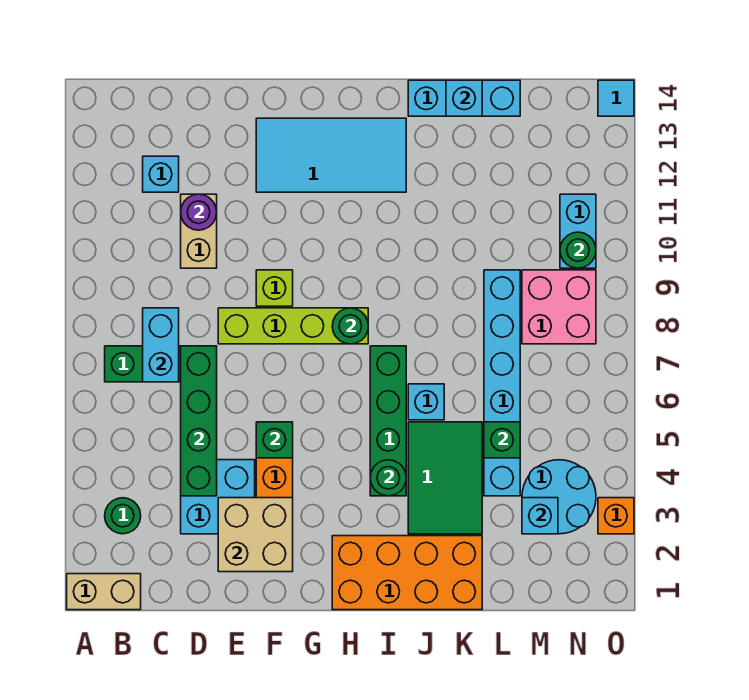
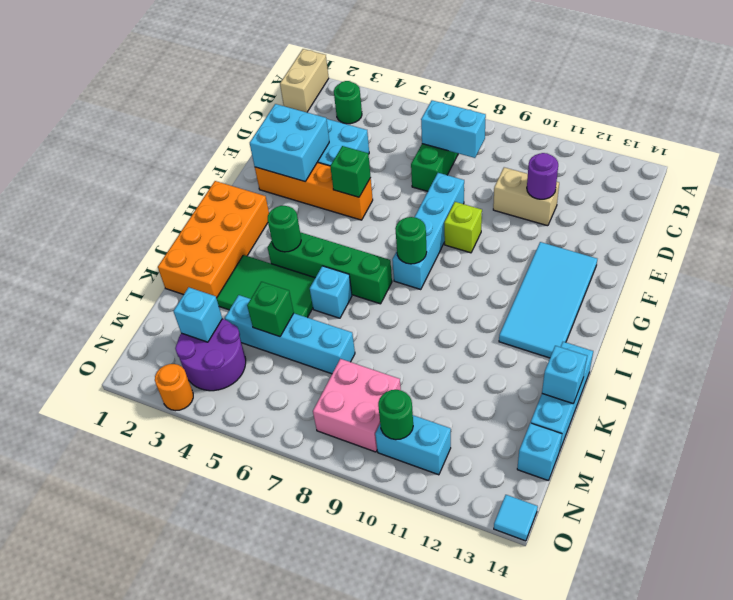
cyan 1x1 brick [143,156,179,192] -> cyan 1x1 brick moved to [517,423,562,481]
green 1x4 brick [181,346,217,496] -> none
tan 2x2 brick [218,498,293,572] -> cyan 2x2 brick [250,104,329,181]
lime 1x4 brick [218,308,368,344] -> cyan 1x4 brick [392,173,464,290]
cyan 1x6 brick [484,270,520,496] -> cyan 1x4 brick [225,295,355,374]
cyan 2x2 round brick [522,460,596,534] -> purple 2x2 round brick [175,319,246,391]
orange 1x1 brick [598,498,634,534] -> orange 1x1 round brick [155,364,193,411]

